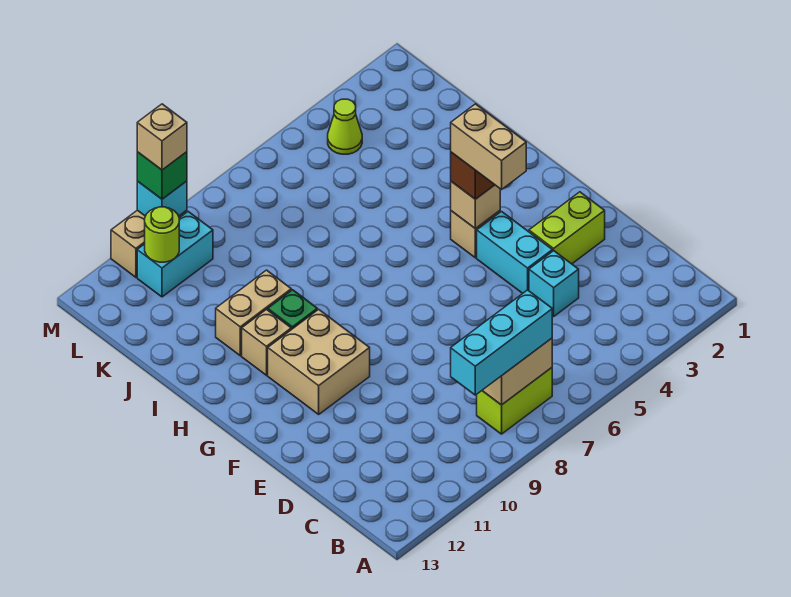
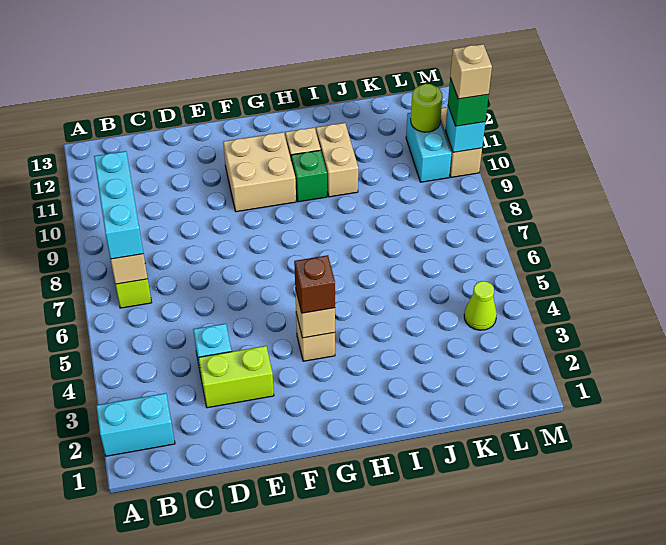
lime 1x2 brick [529,192,605,264] -> lime 1x2 brick turned to [199,346,274,408]
cyan 1x2 brick [477,212,553,293] -> cyan 1x2 brick moved to [96,393,175,456]
tan 1x2 brick [451,104,526,189] -> none

